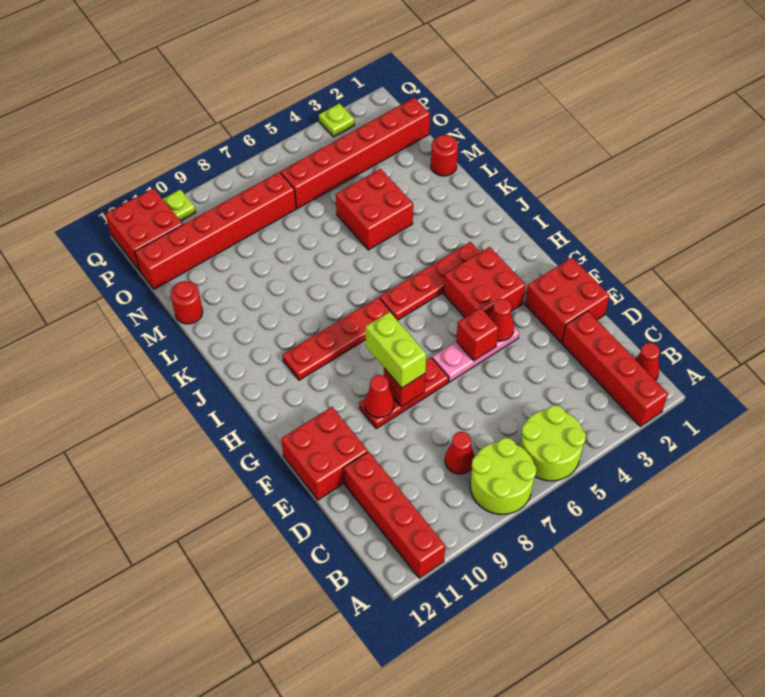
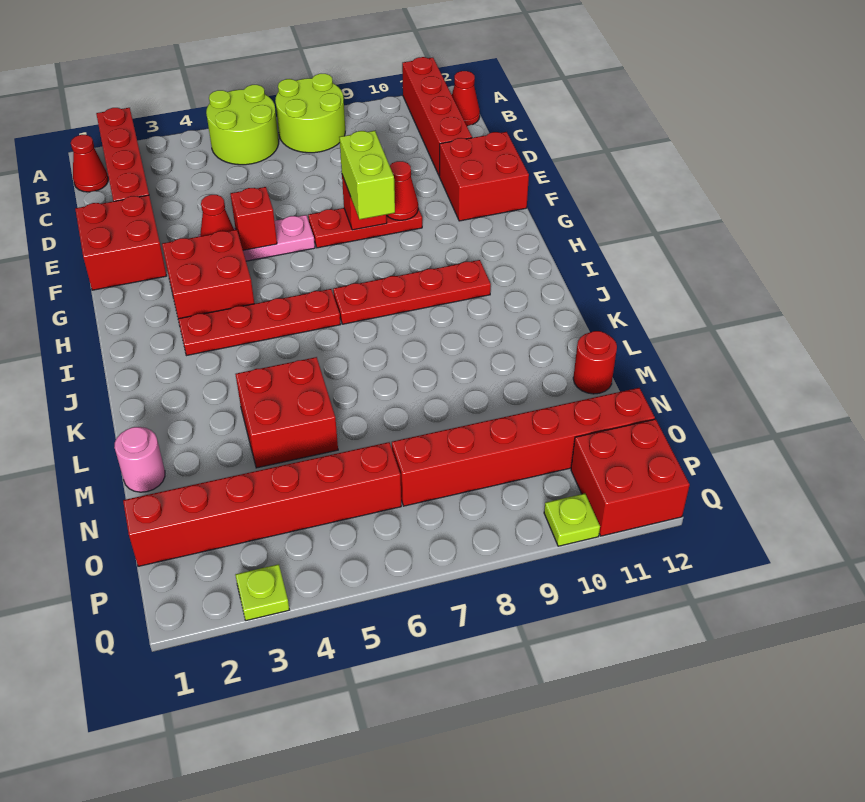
red 1x1 cone [445,432,474,474] -> red 1x1 cone moved to [452,71,480,126]
red 1x1 round brick [431,135,458,176] -> pink 1x1 round brick [114,427,165,492]

